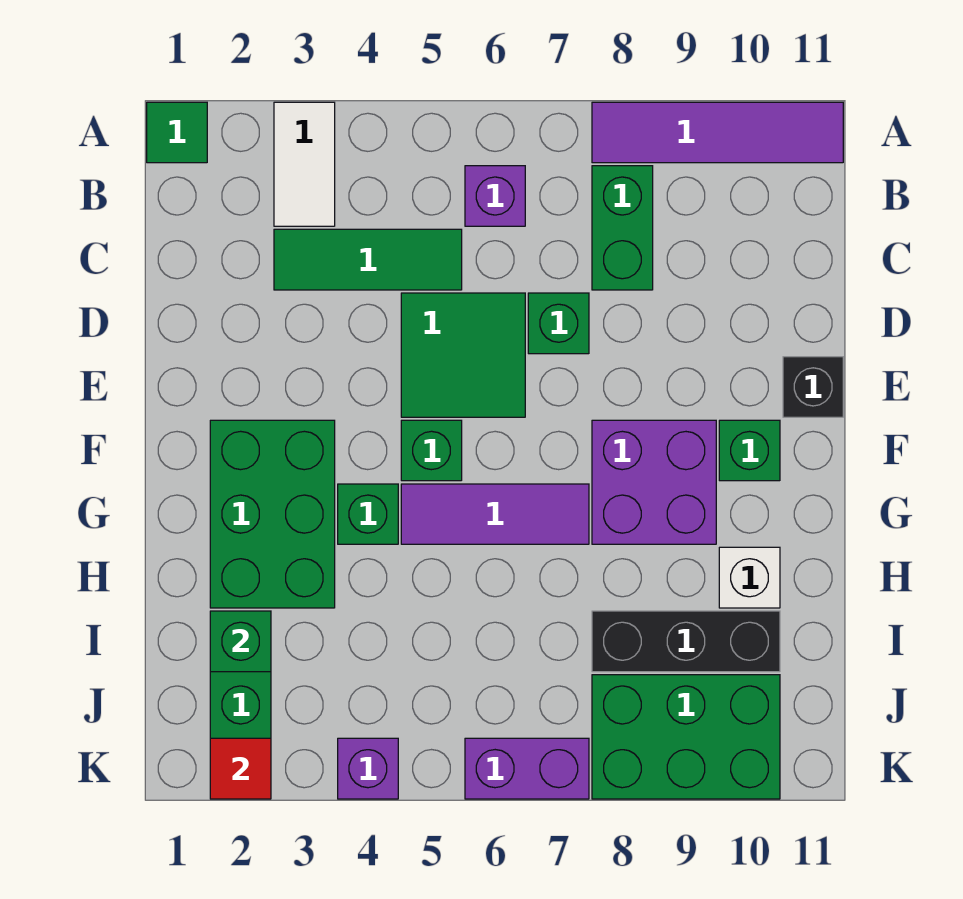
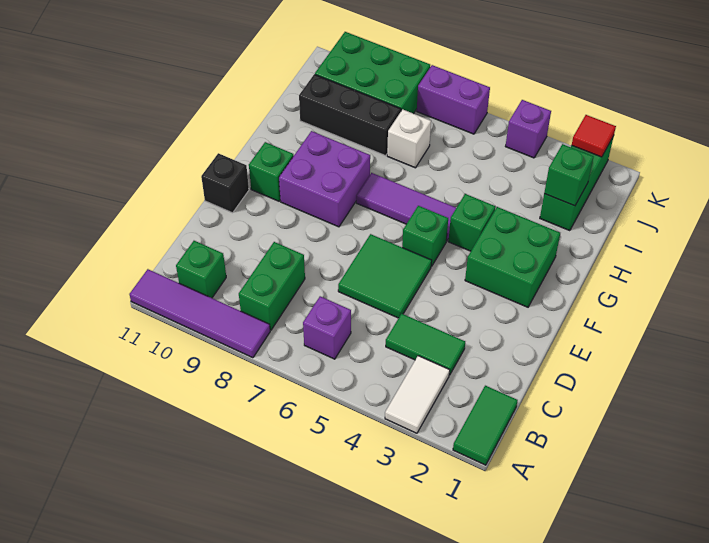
green 1x1 tile [147,102,207,163] -> green 1x2 tile [453,386,518,465]
green 1x3 tile [274,229,462,290] -> green 1x2 tile [386,314,465,375]
green 1x1 brick [528,293,589,354] -> green 1x1 brick moved to [176,241,226,298]
green 2x3 brick [210,420,335,608] -> green 2x2 brick [465,207,560,307]
white 1x1 brick [719,547,780,608] -> white 1x1 brick moved to [387,109,431,168]

